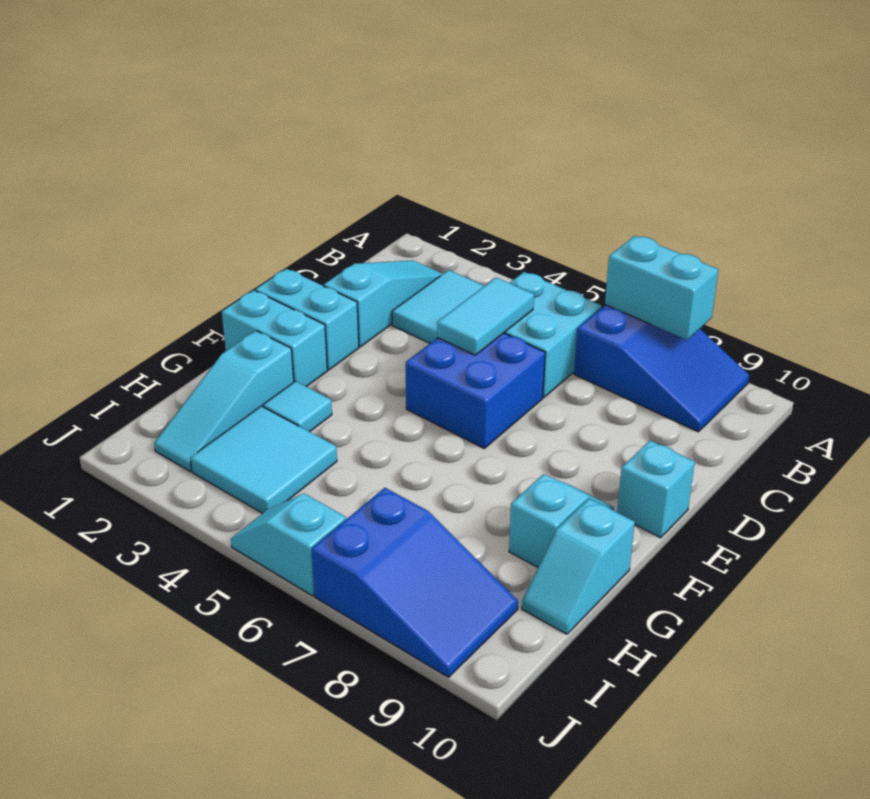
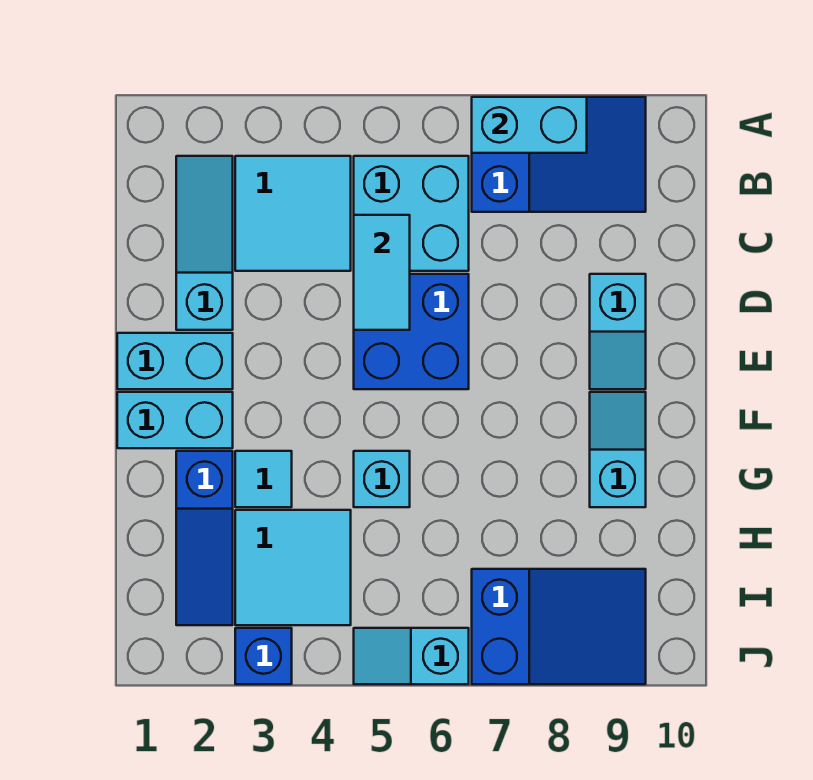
cyan 1x1 brick [617,441,695,538] -> cyan 1x1 brick moved to [354,451,410,507]
cyan 1x3 slope [154,331,294,471] -> blue 1x3 slope [176,451,233,625]
cyan 1x2 slope [522,499,635,634] -> cyan 1x2 slope moved to [590,274,646,389]
none -> blue 1x1 brick [235,628,292,684]

